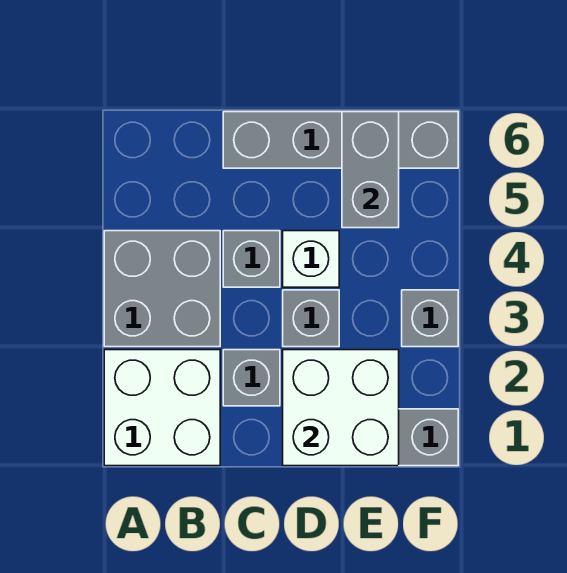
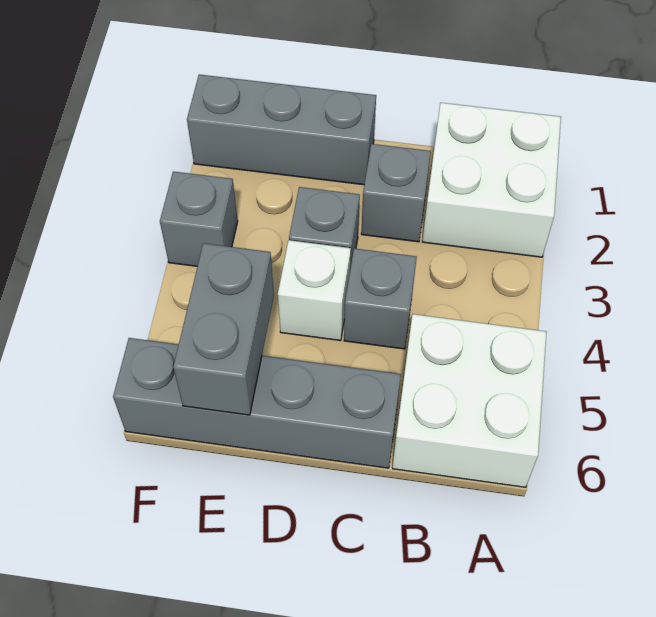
grey 2x2 brick [104,231,220,347] -> none
white 2x2 brick [283,350,399,466] -> white 2x2 brick moved to [392,314,546,487]

